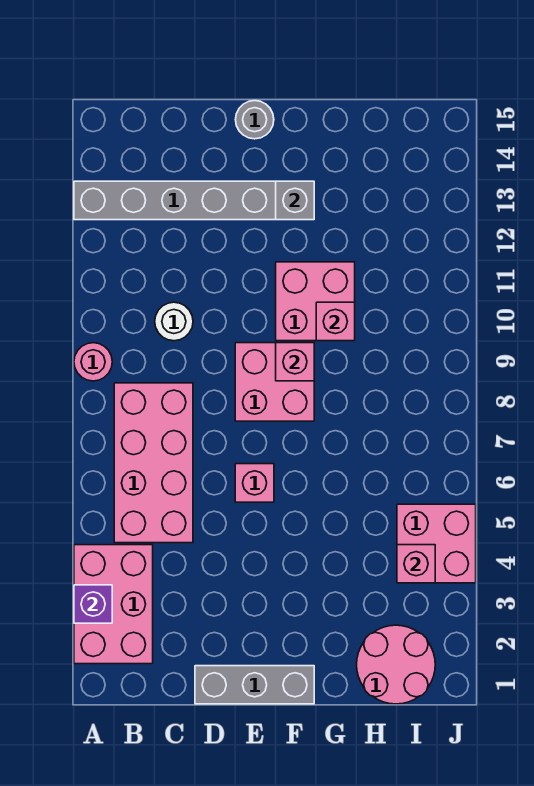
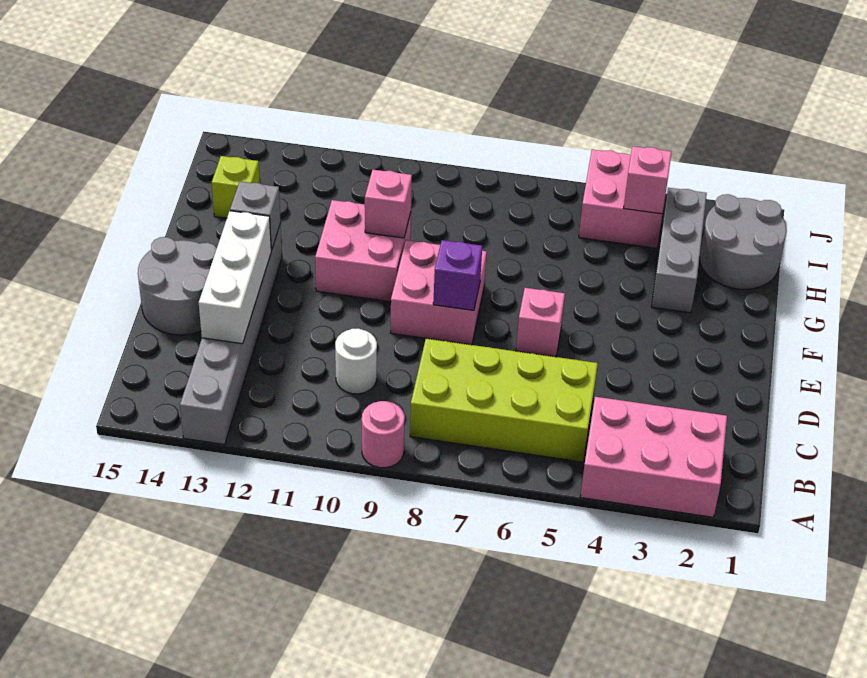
purple 1x1 brick [74,585,112,623] -> purple 1x1 brick moved to [433,240,482,311]
pink 2x4 brick [114,383,193,543] -> lime 2x4 brick [410,338,598,462]
none -> white 1x3 brick [199,211,271,344]
grey 1x3 brick [195,666,314,704] -> grey 1x3 brick moved to [652,188,707,313]
grey 1x1 round brick [235,101,274,139] -> grey 2x2 round brick [138,237,217,335]
pink 1x1 brick [276,343,314,381] -> none
pink 2x2 round brick [357,625,435,704] -> grey 2x2 round brick [700,194,787,289]
none -> lime 1x1 brick [212,156,260,218]

